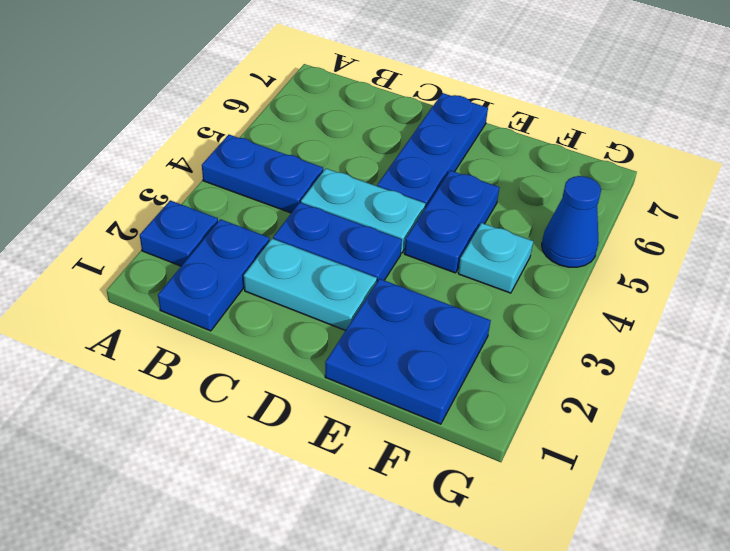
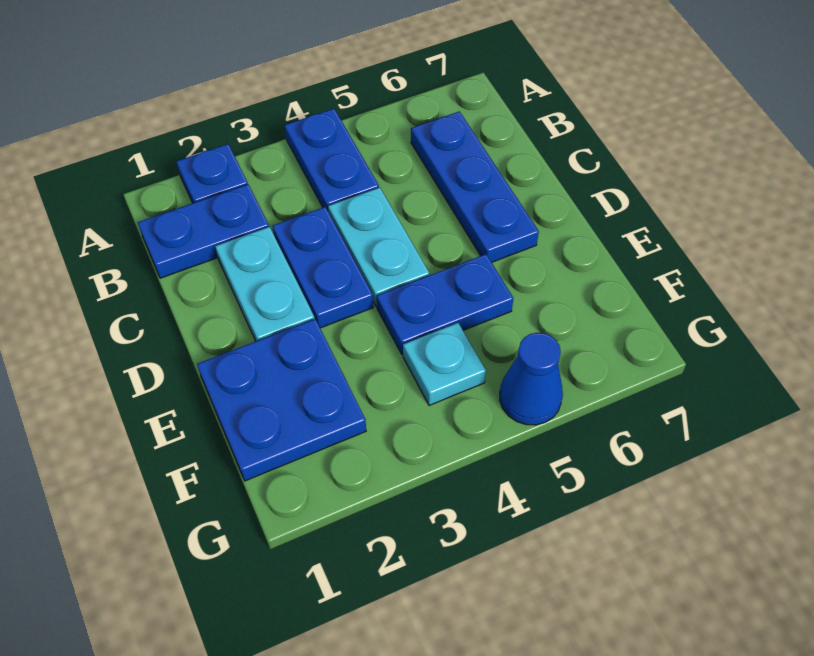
blue 1x3 plate [377,93,488,208] -> blue 1x3 plate turned to [411,111,539,262]

